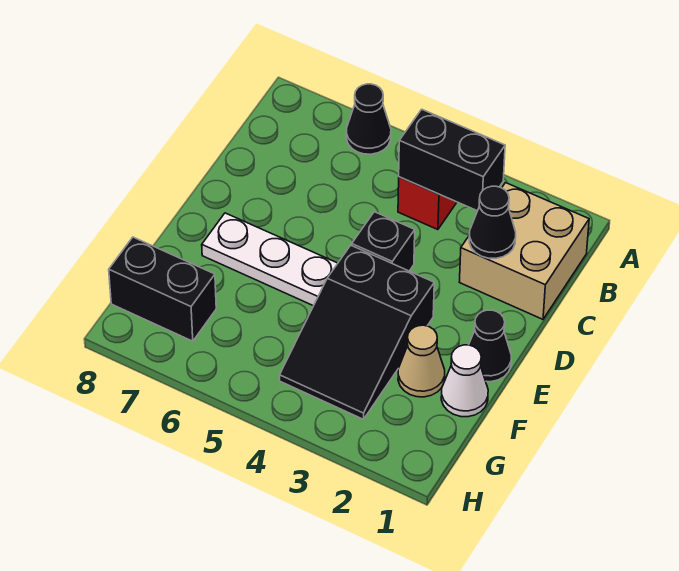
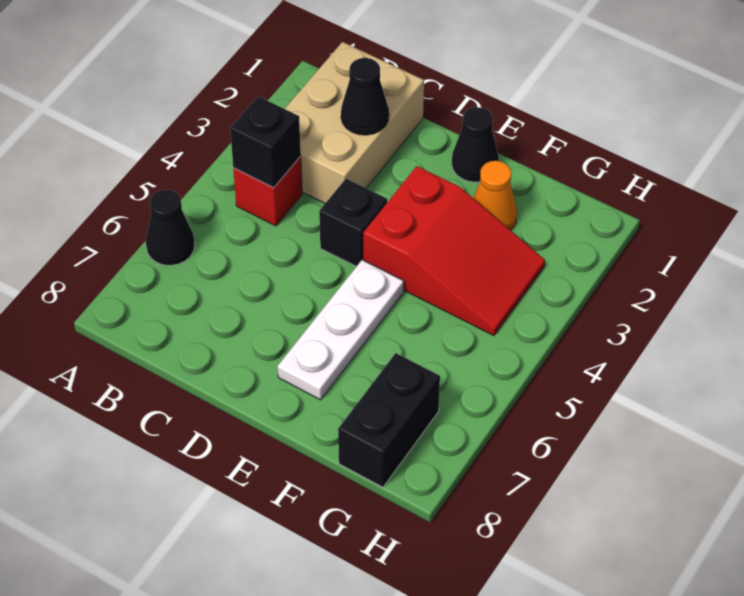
tan 2x2 brick [460,183,589,319] -> tan 2x3 brick [285,42,424,203]
black 1x2 brick [399,109,505,211] -> black 1x1 brick [230,96,301,188]
black 2x3 slope [280,245,434,419] -> red 2x3 slope [363,166,545,336]
white 1x1 cone [441,345,488,417] -> none
tan 1x1 cone [398,325,445,397] -> orange 1x1 cone [473,161,517,230]

